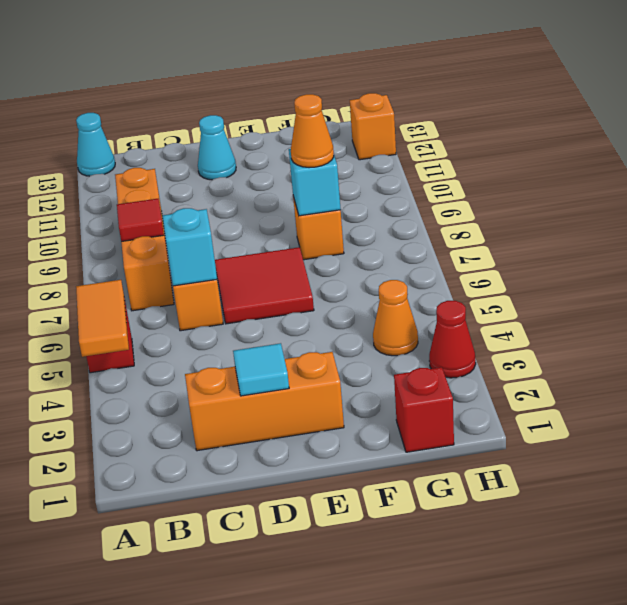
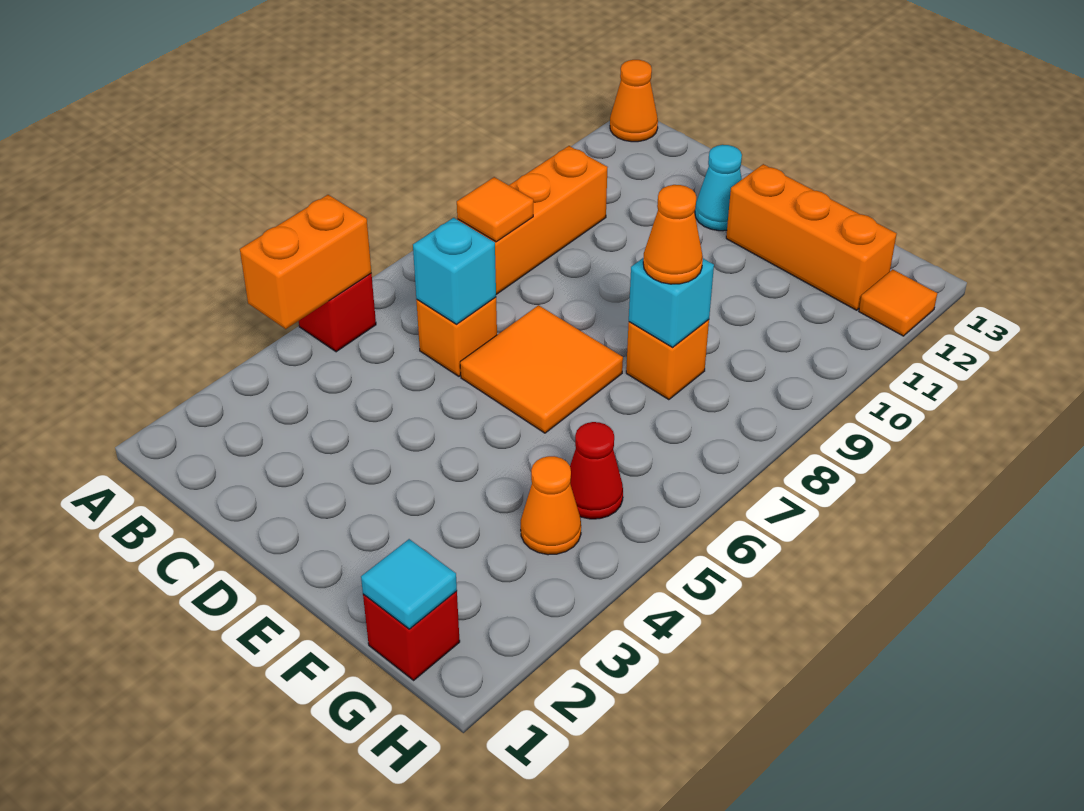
orange 1x2 tile [76,280,129,357] -> orange 1x2 brick [240,195,371,329]
cyan 1x1 cone [76,113,115,176] -> orange 1x1 cone [610,60,658,142]
red 1x1 tile [117,199,164,242] -> orange 1x1 tile [457,177,533,242]
orange 1x3 brick [185,352,344,451] -> orange 1x3 brick moved to [726,164,896,310]
cyan 1x1 tile [233,343,289,396] -> cyan 1x1 tile moved to [361,539,457,629]
red 2x2 tile [215,247,314,324] -> orange 2x2 tile [460,305,623,433]
red 1x1 cone [429,301,476,378] -> red 1x1 cone moved to [570,422,623,519]
orange 1x1 brick [350,93,396,160] -> orange 1x1 tile [859,269,937,336]

